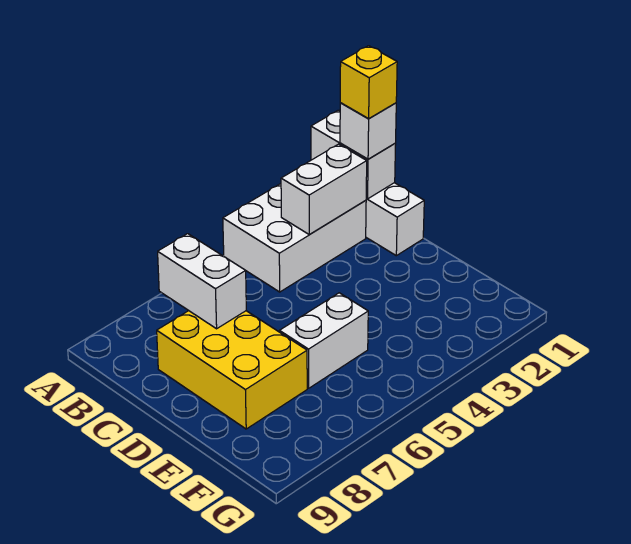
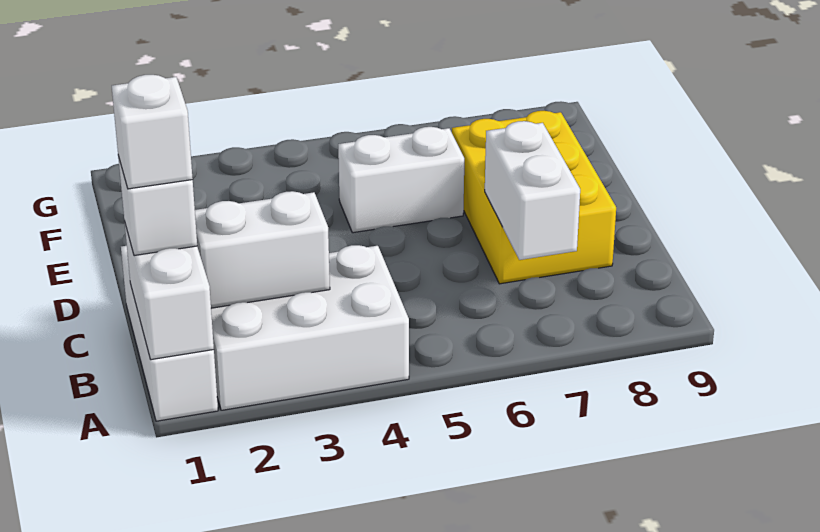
yellow 1x1 brick [340,46,397,119] -> white 1x1 brick [112,75,193,189]

